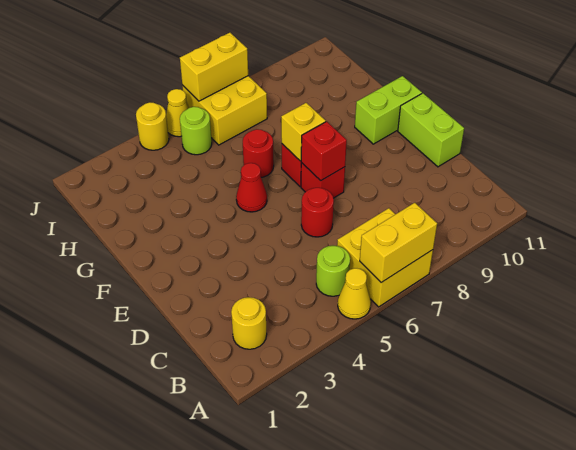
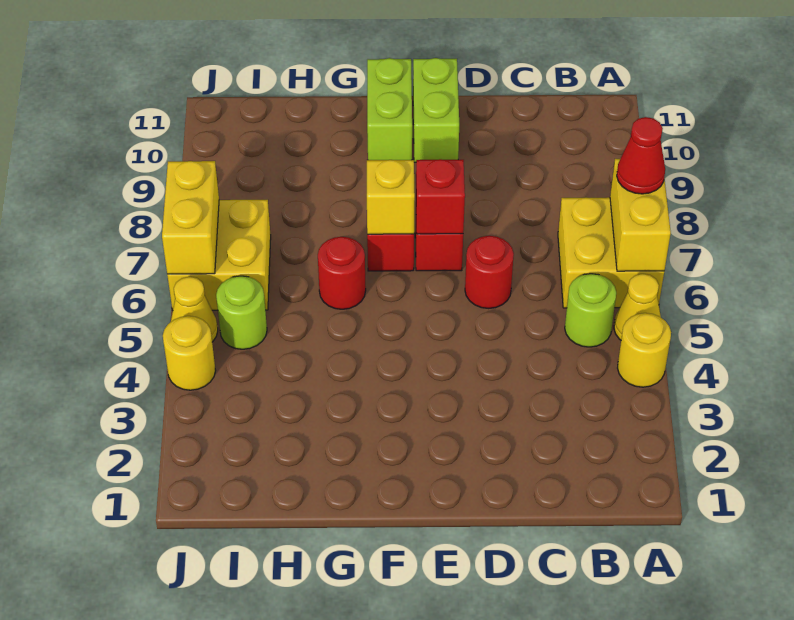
yellow 1x1 round brick [231,297,267,349] -> yellow 1x1 round brick moved to [618,313,671,387]
lime 1x2 brick [398,93,464,167] -> lime 1x2 brick turned to [413,58,459,162]
red 1x1 cone [236,163,267,212] -> red 1x1 cone moved to [617,117,665,194]

